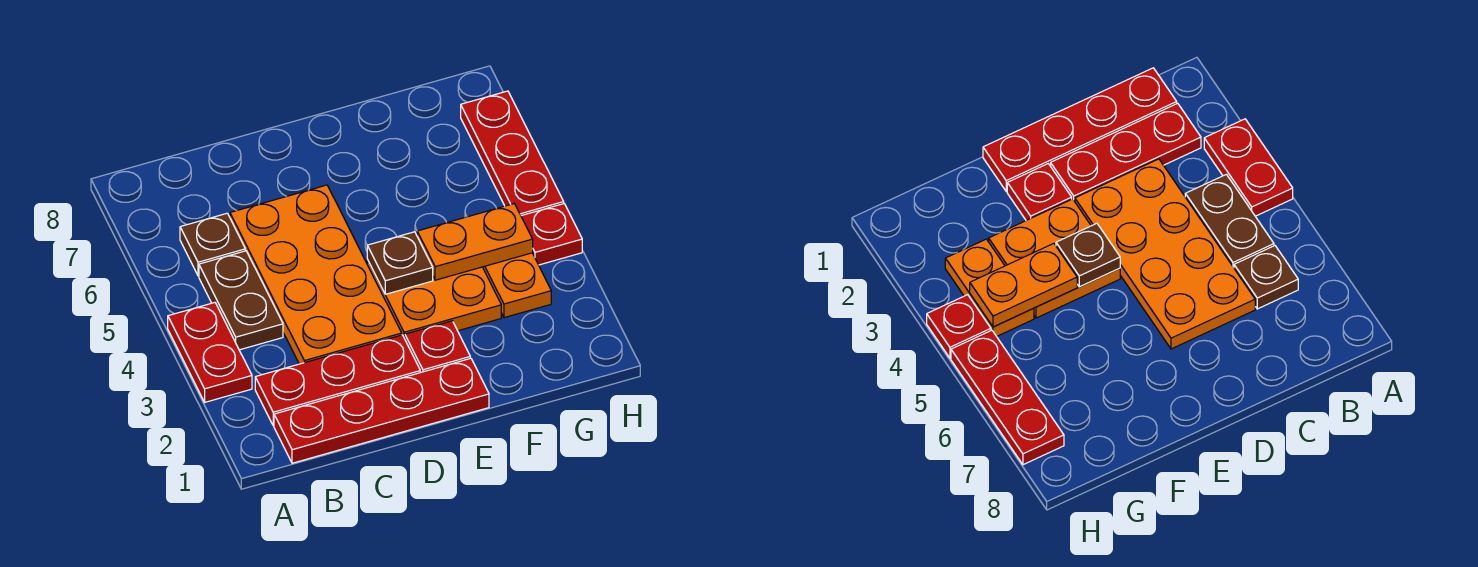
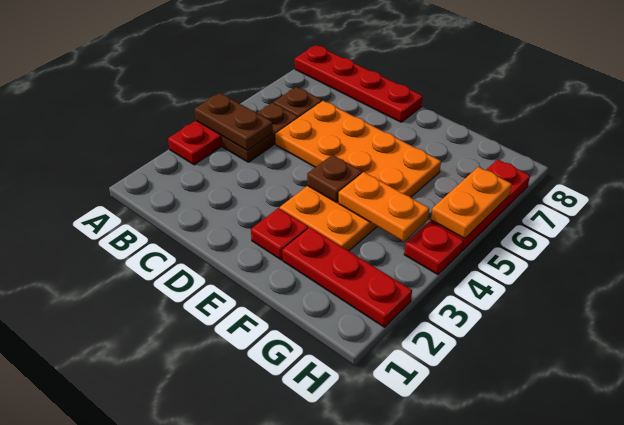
none -> brown 1x2 plate [194,93,273,151]
red 1x4 plate [274,358,489,463] -> red 1x4 plate moved to [295,45,423,122]
red 1x3 plate [255,335,420,426] -> red 1x3 plate moved to [282,227,412,327]
orange 2x4 plate [230,185,402,364] -> orange 2x4 plate turned to [275,101,441,197]
orange 1x2 plate [483,253,551,318] -> orange 1x2 plate moved to [431,167,512,239]

